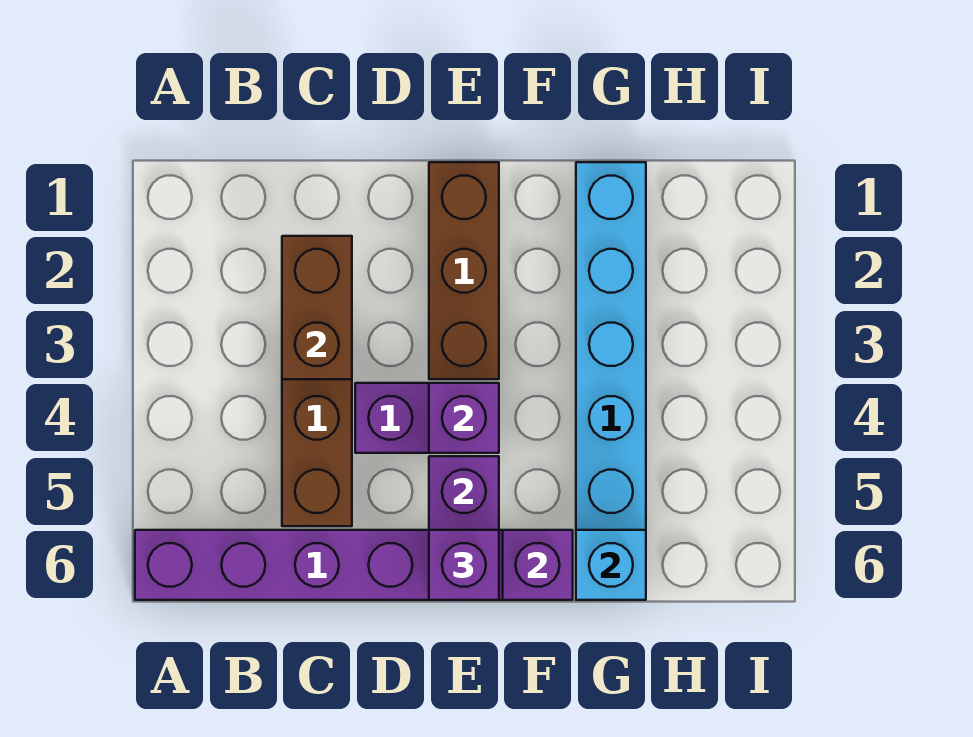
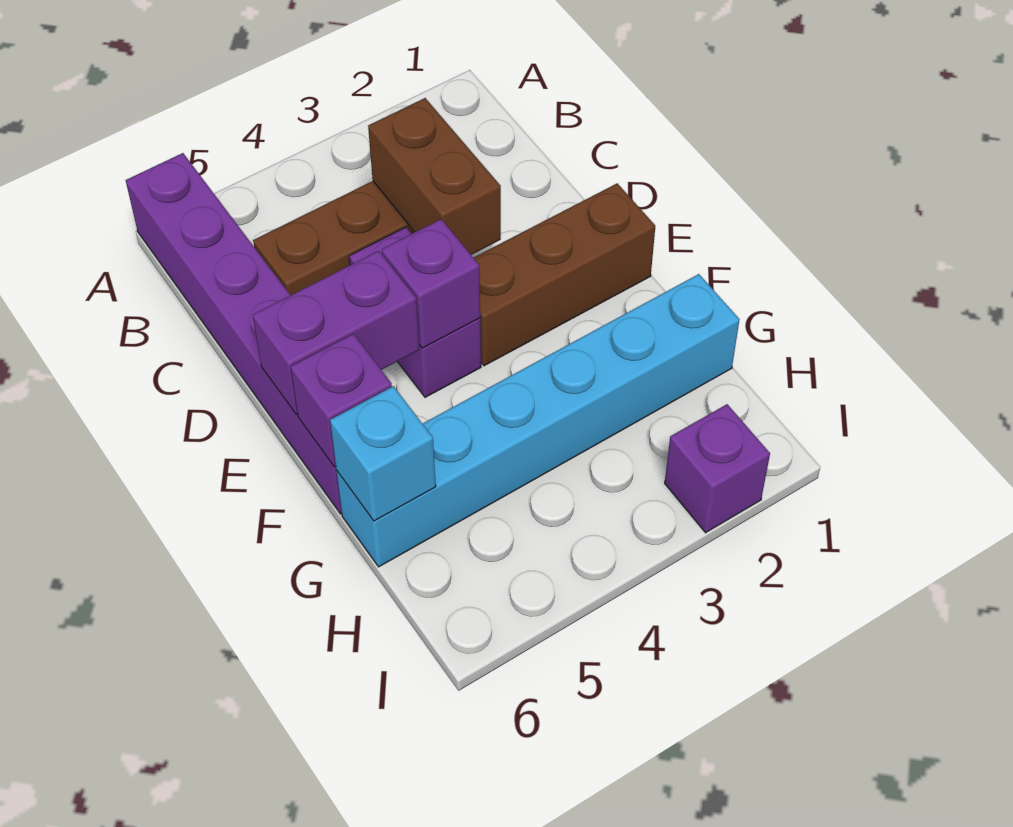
brown 1x2 brick [282,236,352,379] -> brown 1x2 brick turned to [368,98,501,255]
purple 1x1 brick [429,530,499,600] -> purple 1x1 brick moved to [665,404,770,533]

